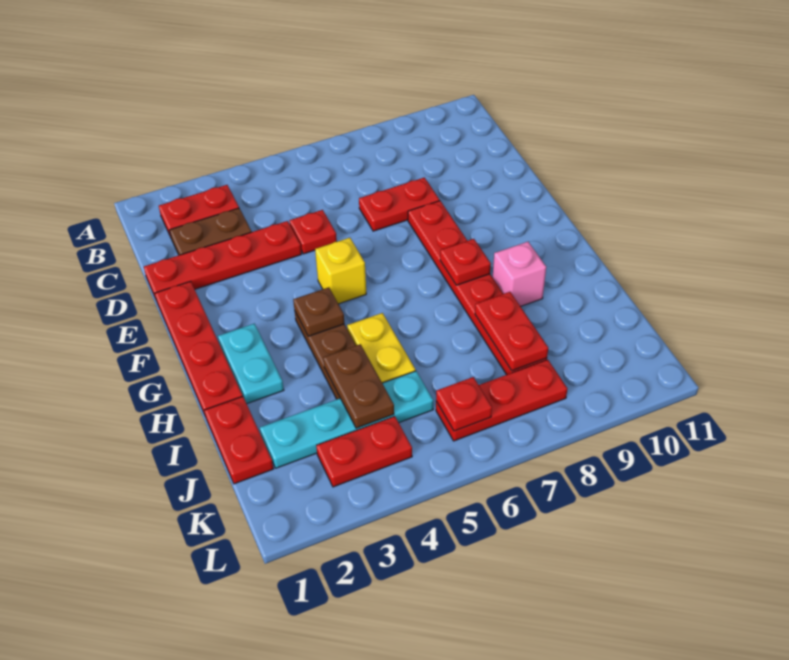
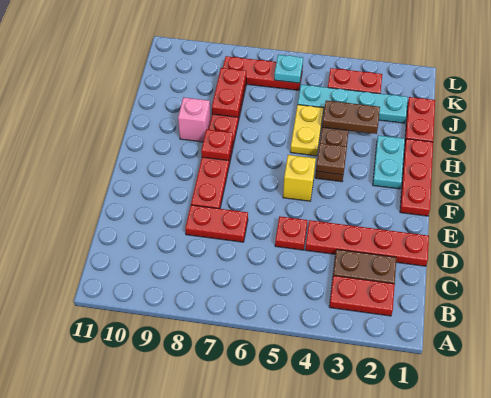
red 1x4 plate [155,281,243,417] -> red 1x3 plate [400,139,433,216]
brown 1x2 plate [323,344,394,428] -> brown 1x2 plate turned to [322,100,380,134]
red 1x1 plate [436,377,492,431] -> cyan 1x1 plate [274,55,303,83]

